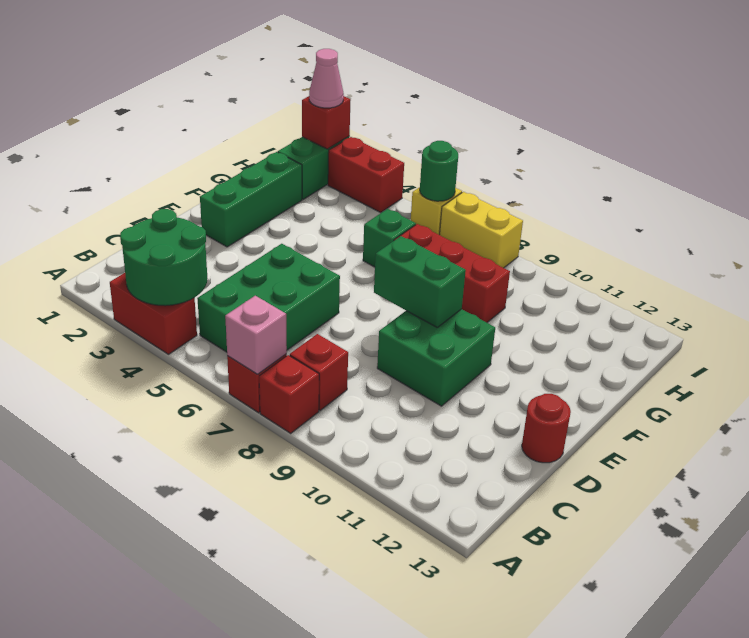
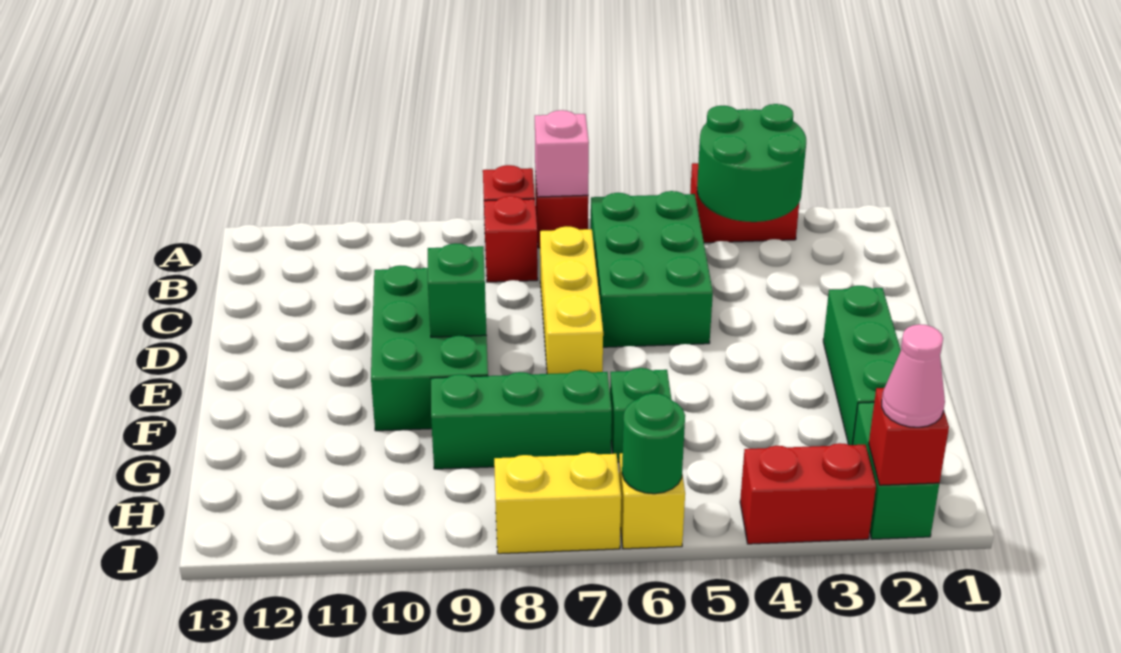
none -> yellow 1x3 brick [540,226,603,374]
green 2x2 brick [377,309,495,406] -> green 2x3 brick [371,266,488,431]
red 1x1 round brick [522,394,571,463] -> none
green 1x2 brick [374,236,466,327] -> green 1x1 brick [428,243,486,337]
red 1x3 brick [395,224,510,323] -> green 1x3 brick [431,370,612,469]

